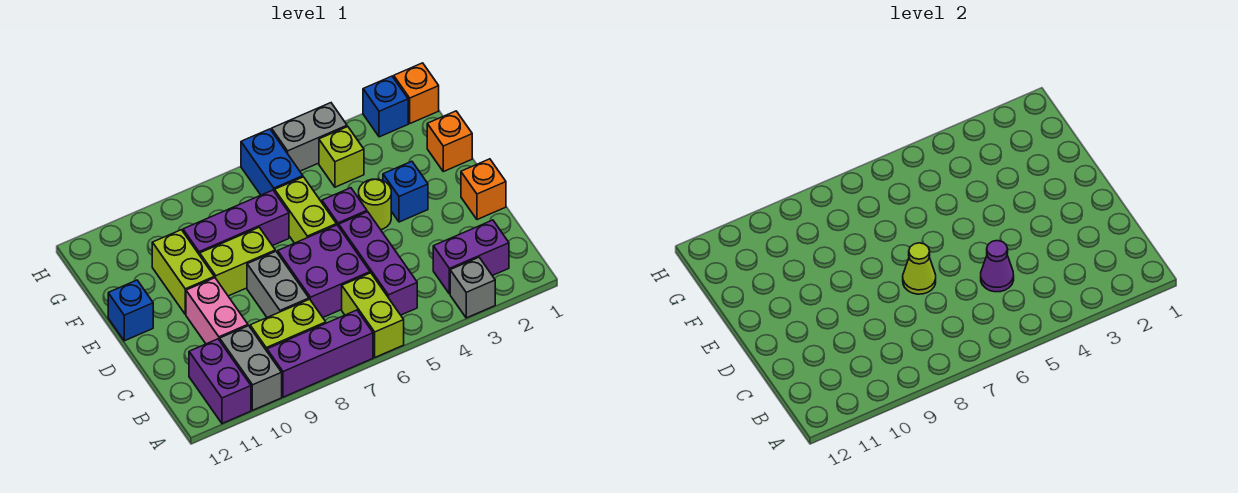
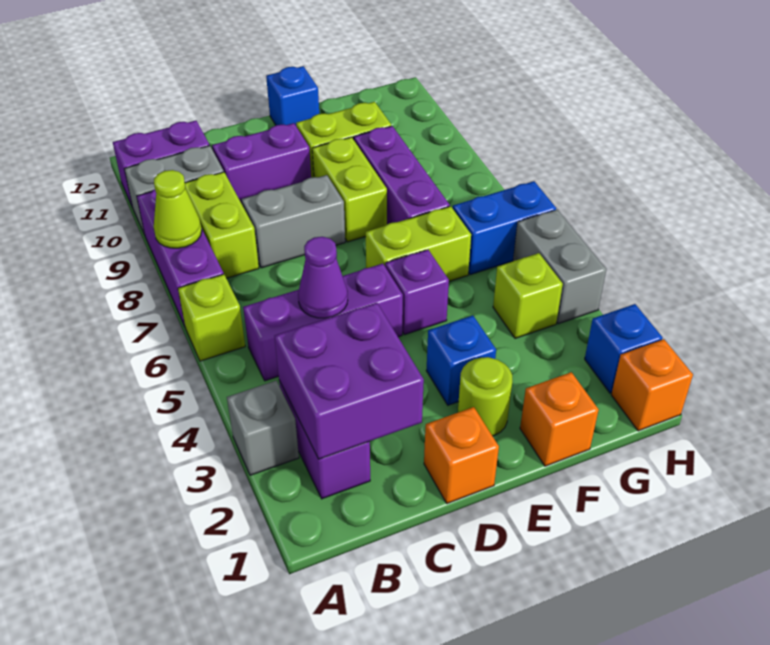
lime 1x2 brick [342,273,404,357] -> lime 1x1 brick [178,274,245,361]
purple 2x2 brick [278,225,370,317] -> purple 2x2 brick moved to [274,303,424,459]
pink 1x2 brick [186,278,248,344] -> purple 1x2 brick [212,123,311,204]
lime 1x1 cone [903,243,936,294] -> lime 1x1 cone moved to [154,170,202,248]
lime 1x1 round brick [359,179,391,230] -> lime 1x1 round brick moved to [458,357,512,436]

